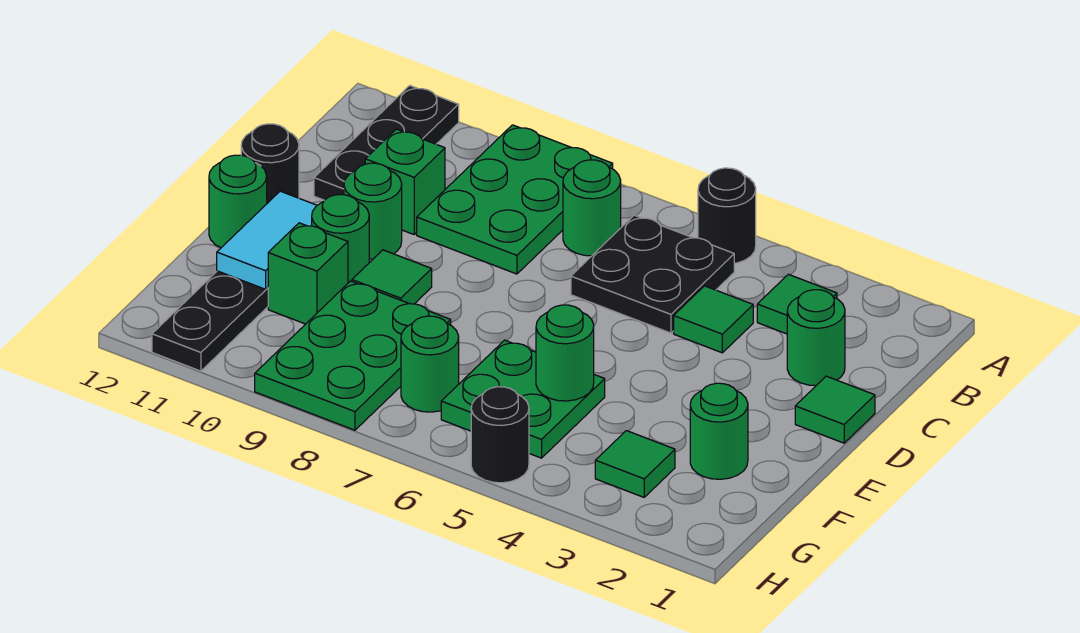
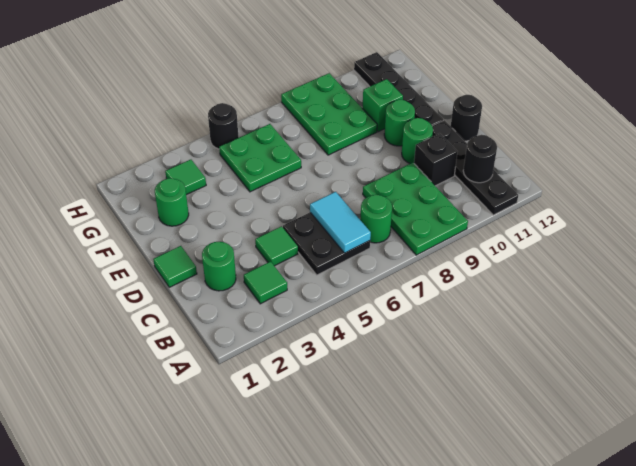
black 1x1 round brick [698,168,756,263] -> black 1x1 round brick moved to [463,135,497,183]
black 1x3 plate [314,86,459,200] -> black 1x4 plate [432,120,518,215]
green 1x1 brick [365,129,445,234] -> black 1x1 brick [414,133,457,186]
green 1x1 tile [352,250,432,304] -> none
cyan 1x2 tile [217,191,317,289] -> cyan 1x2 tile moved to [310,192,371,253]
green 1x1 round brick [209,155,267,248] -> none
green 1x1 round brick [536,305,594,401] -> none
green 1x1 round brick [401,316,459,412] -> none

